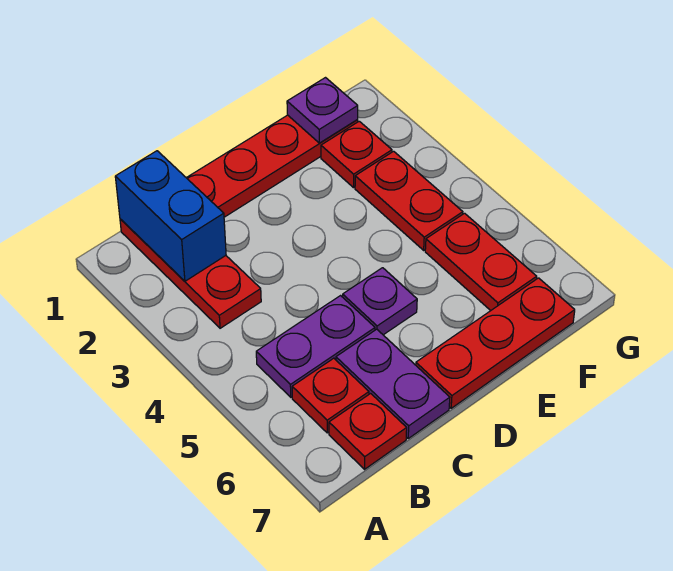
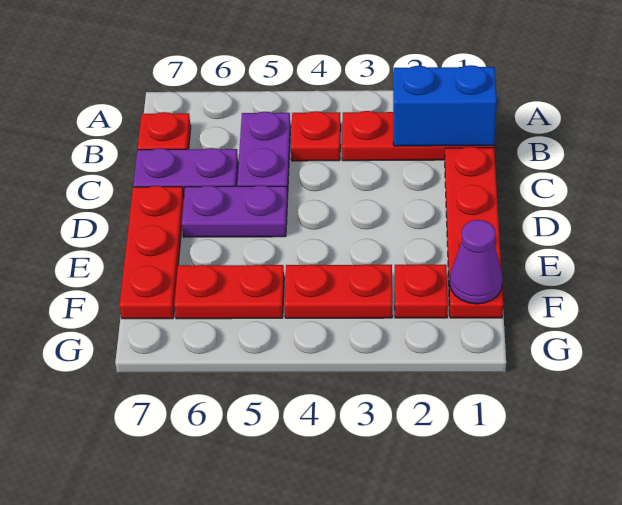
red 1x1 plate [292,358,369,433] -> red 1x1 plate moved to [291,111,341,161]
purple 1x1 plate [343,268,417,335] -> purple 1x2 plate [182,185,287,237]
purple 1x1 plate [287,78,358,143] -> purple 1x1 cone [450,220,503,304]

